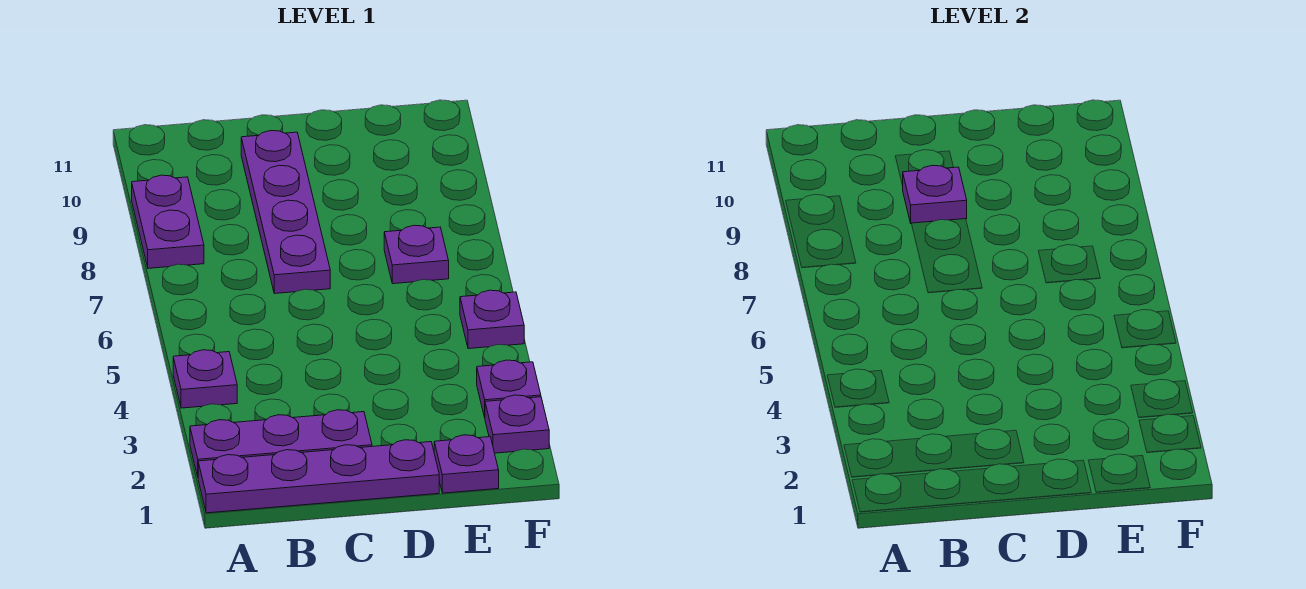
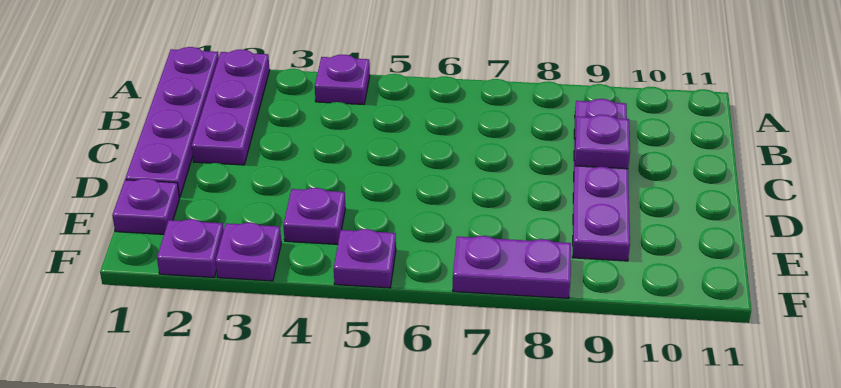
purple 1x2 plate [132,175,204,268] -> purple 1x2 plate moved to [453,236,571,298]
purple 1x4 plate [241,131,330,294] -> purple 1x4 plate turned to [572,99,630,261]
purple 1x1 plate [384,225,449,284] -> purple 1x1 plate moved to [283,188,345,244]

